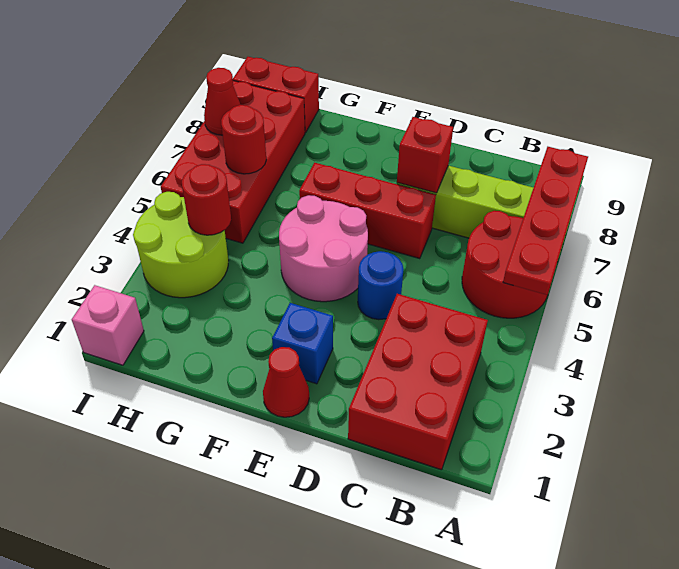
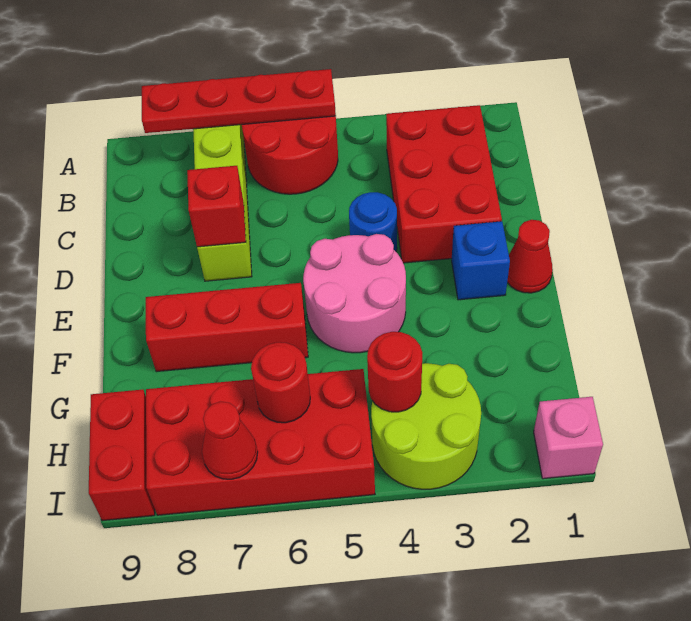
red 2x3 brick [348,294,488,470] -> red 2x3 brick turned to [386,105,502,263]
red 1x3 brick [299,163,436,259] -> red 1x3 brick turned to [146,283,308,372]

